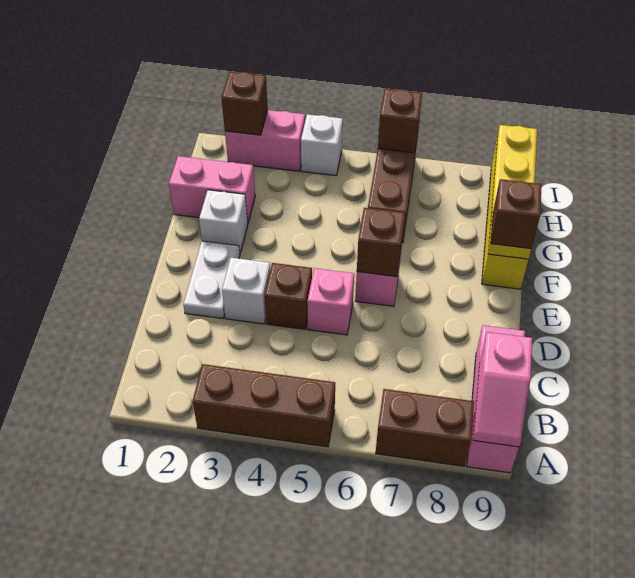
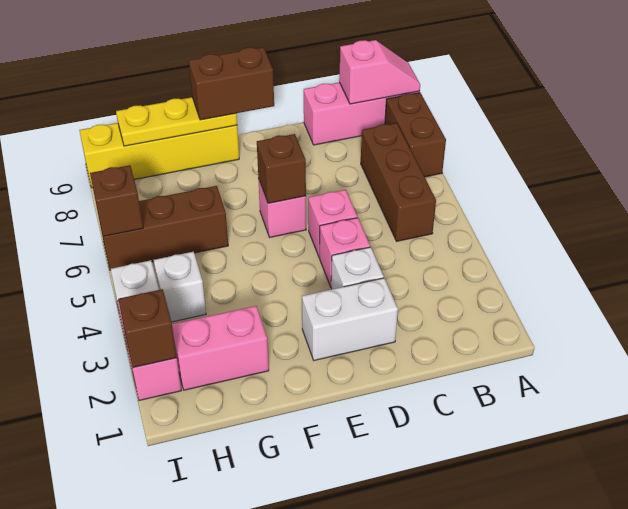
brown 1x3 brick [192,364,335,447] -> brown 1x3 brick moved to [361,123,436,241]
white 1x2 plate [183,241,240,318] -> white 1x2 brick [302,278,398,360]
brown 1x1 brick [265,263,312,329] -> pink 1x1 brick [320,218,370,287]
white 1x1 brick [199,190,248,253] -> white 1x1 brick moved to [154,252,206,322]
yellow 1x4 plate [488,125,537,259] -> yellow 1x3 plate [116,97,237,146]
brown 1x1 brick [490,179,542,249] -> brown 1x2 brick [189,47,274,120]
pink 1x2 brick [169,156,255,222] -> pink 1x2 brick turned to [172,306,269,390]

